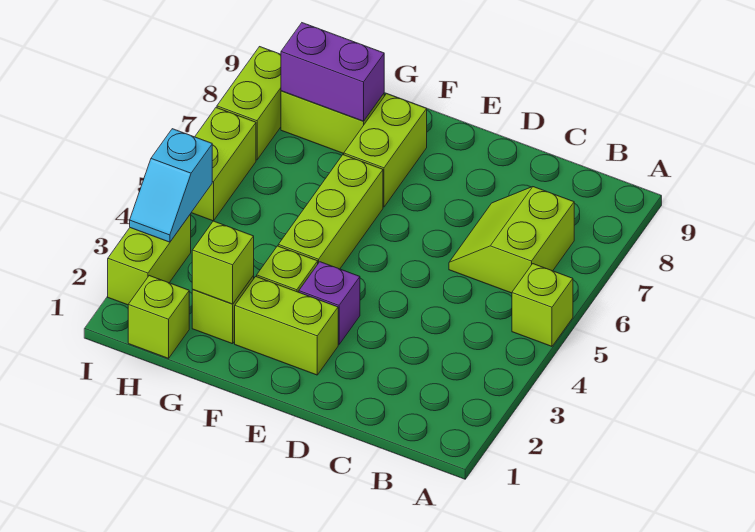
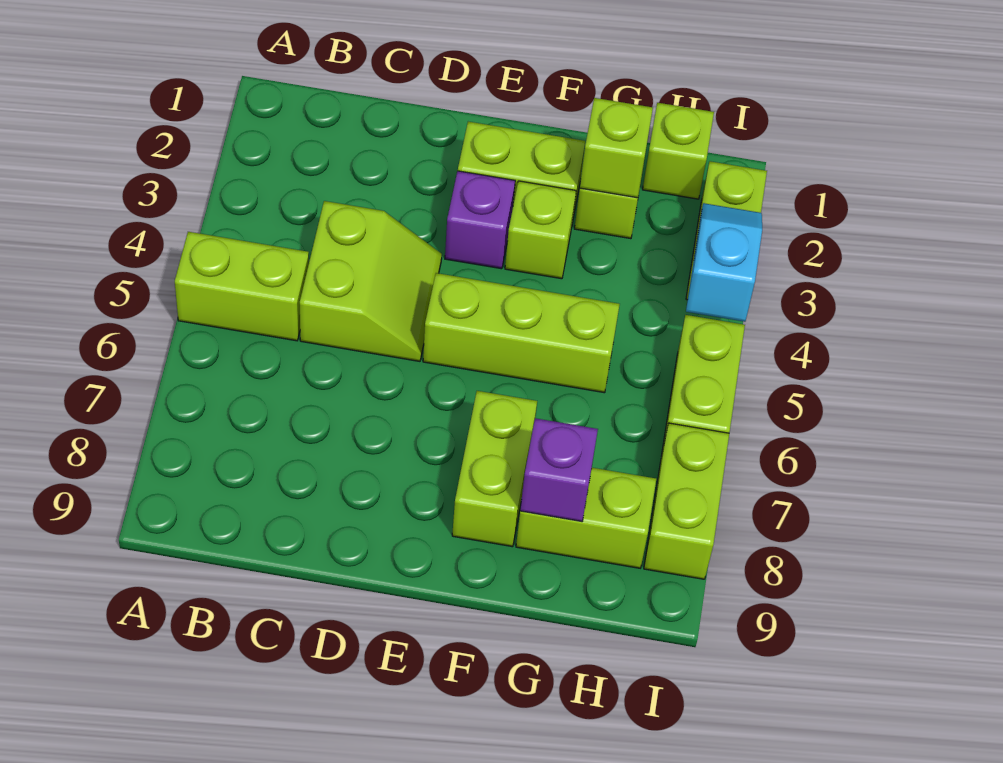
lime 1x1 brick [512,264,573,346] -> lime 1x2 brick [175,232,309,341]
lime 2x2 slope [449,187,574,293] -> lime 2x2 slope moved to [300,201,442,361]
lime 1x3 brick [278,155,383,269] -> lime 1x3 brick turned to [423,273,620,393]
purple 1x2 brick [281,23,384,121] -> purple 1x1 brick [520,418,598,521]

